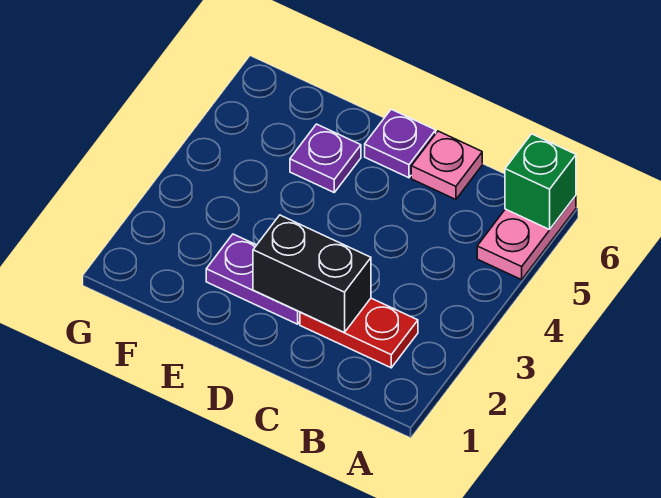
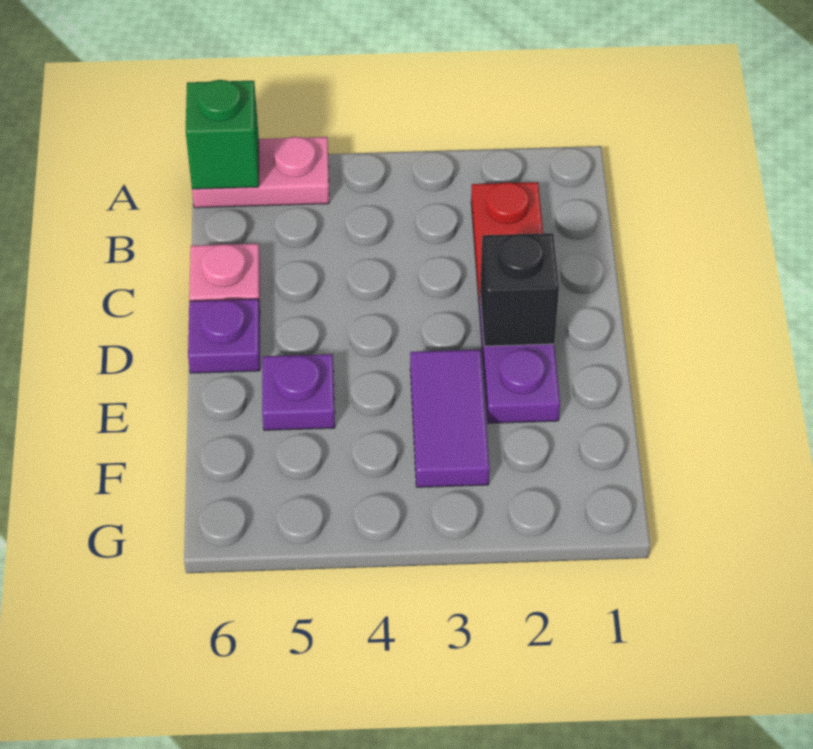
black 1x2 brick [253,215,371,332] -> black 1x1 brick [480,233,559,346]
none -> purple 1x2 tile [410,350,490,487]

